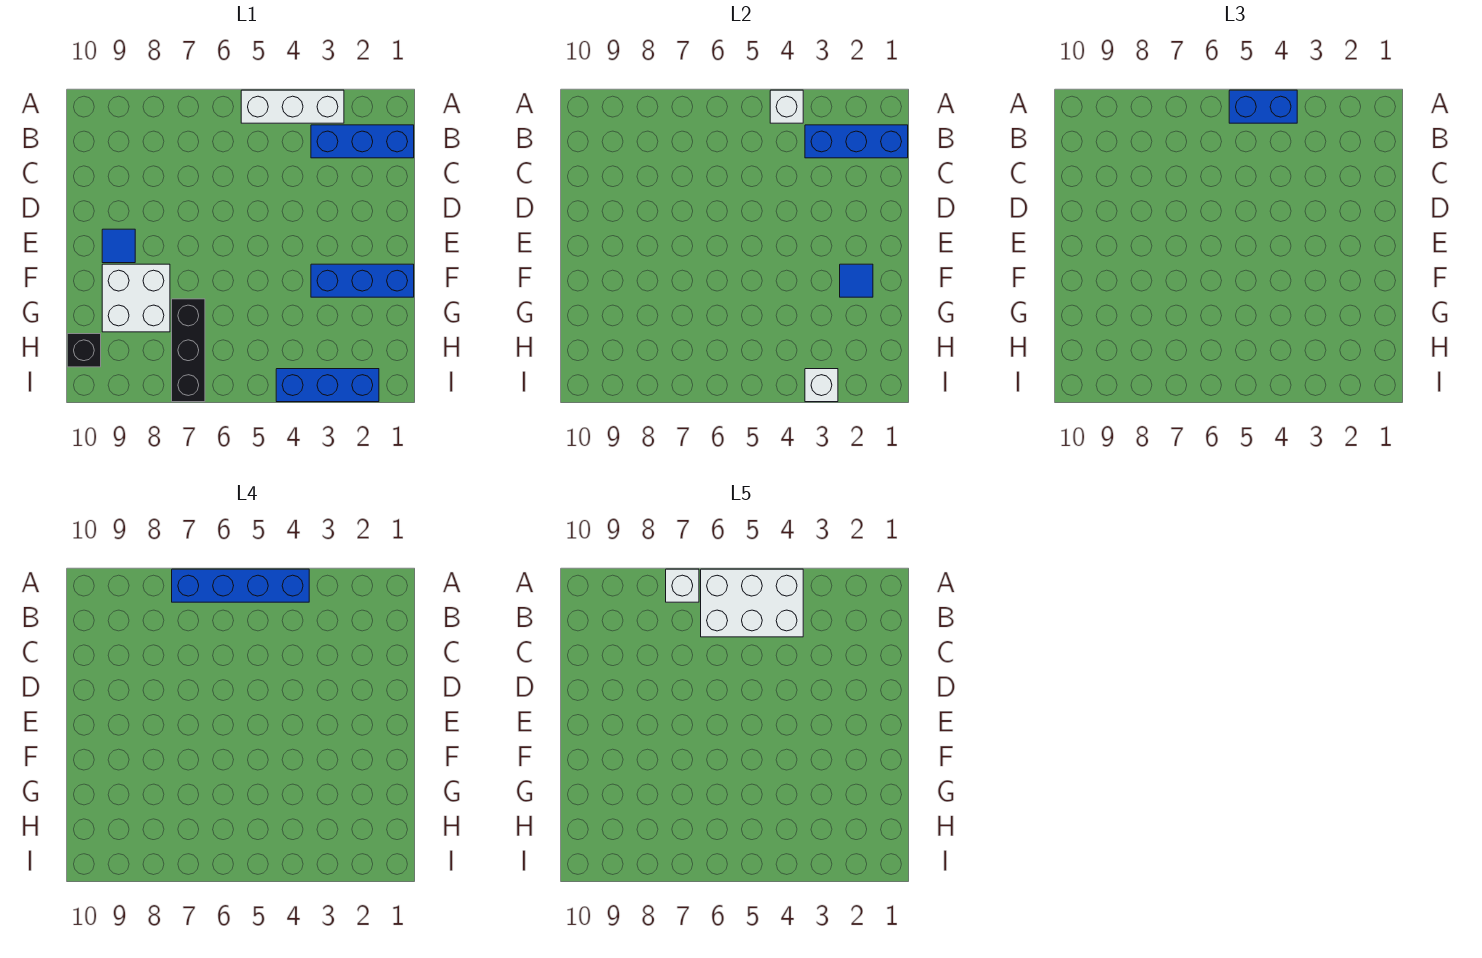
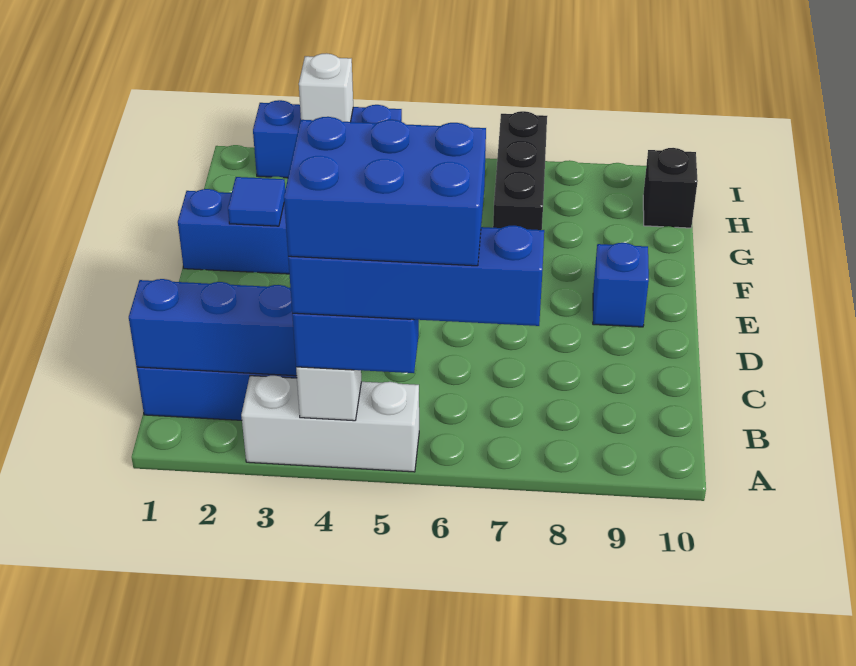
white 2x3 brick [701,569,803,637] -> blue 2x3 brick [284,117,486,266]
white 1x1 brick [666,569,699,602] -> none
blue 1x1 tile [102,229,135,263] -> blue 1x1 brick [593,243,649,327]
white 2x2 brick [102,264,170,332] -> none

